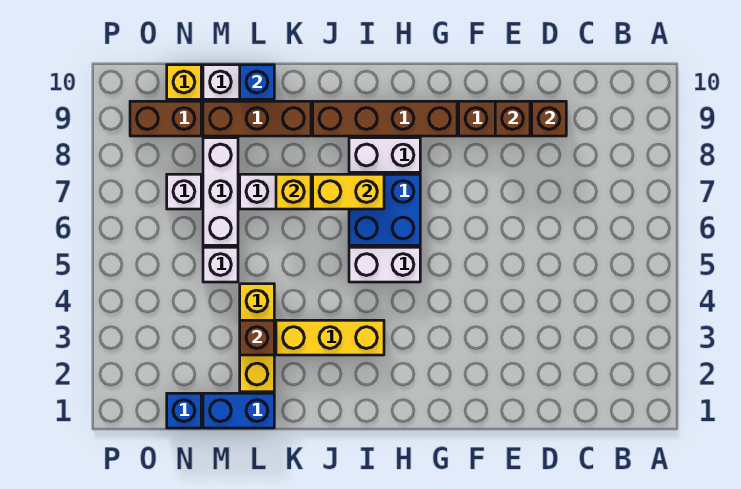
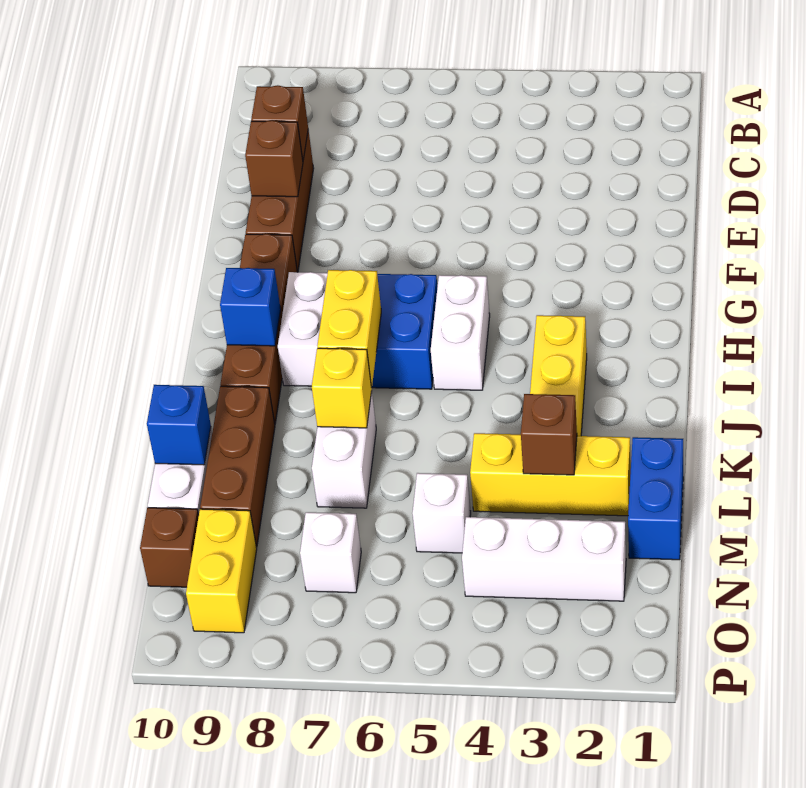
white 1x3 brick [203,138,238,245] -> white 1x3 brick moved to [462,517,626,601]
blue 1x1 brick [167,393,201,428] -> blue 1x1 brick moved to [220,268,281,346]
brown 1x2 brick [130,101,201,136] -> yellow 1x2 brick [186,509,257,633]
yellow 1x1 brick [167,65,201,99] -> brown 1x1 brick [140,508,199,587]

